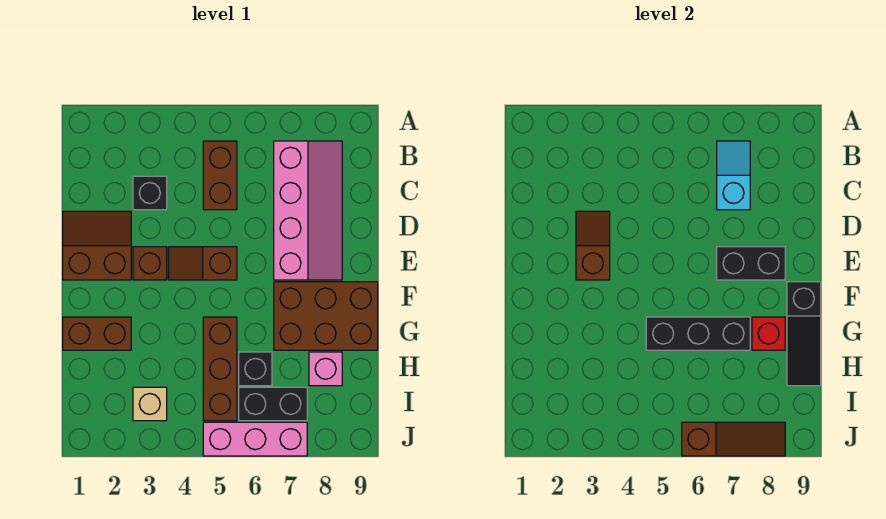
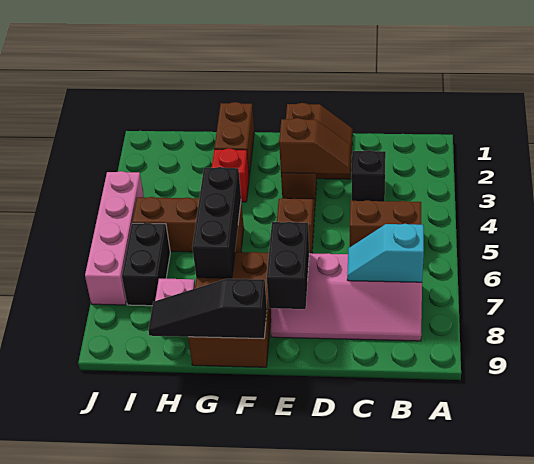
cyan 1x2 slope [717,141,750,210] -> cyan 1x2 slope turned to [347,224,424,282]
red 1x1 brick [752,317,785,350] -> red 1x1 brick moved to [212,148,249,202]
black 1x1 brick [239,352,272,386] -> none
tan 1x1 brick [133,387,167,421] -> none
pink 1x3 brick [203,422,307,456] -> pink 1x4 brick [85,171,144,305]
brown 1x3 slope [682,422,785,456] -> none

